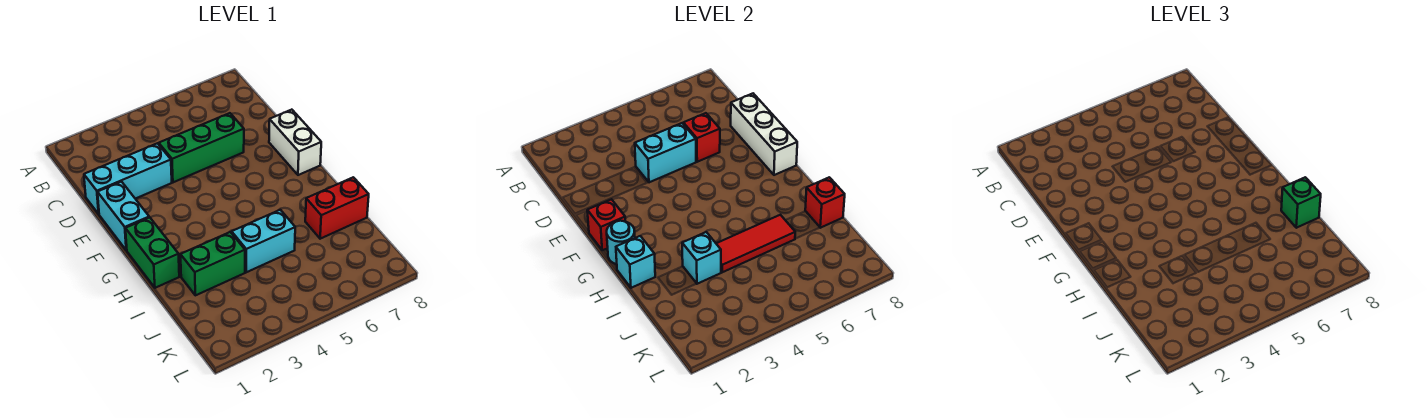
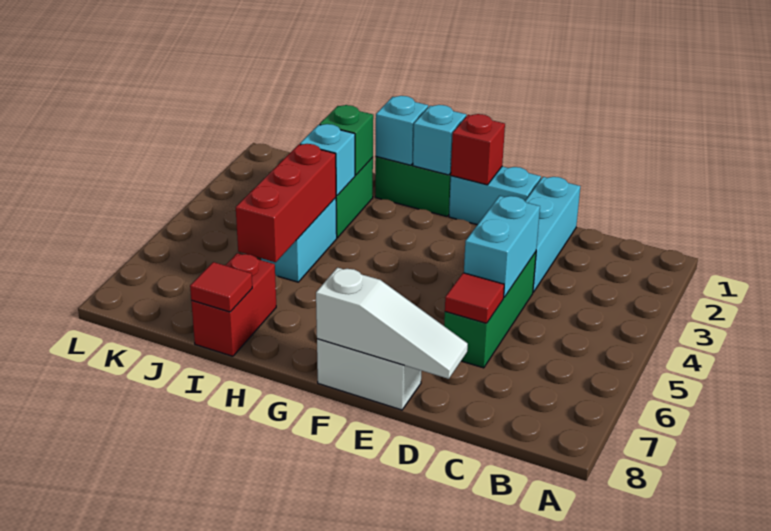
red 1x1 brick [683,113,720,162] -> red 1x1 tile [445,273,504,323]
white 1x3 brick [731,94,797,175] -> white 1x3 slope [316,268,468,379]
cyan 1x1 round brick [607,221,635,264] -> cyan 1x1 brick [413,105,466,175]
red 1x3 tile [716,215,795,272] -> red 1x3 brick [236,144,336,262]
red 1x1 brick [805,177,845,228] -> red 1x1 tile [190,262,252,312]
green 1x1 brick [1281,177,1321,228] -> green 1x1 brick moved to [320,105,373,175]

